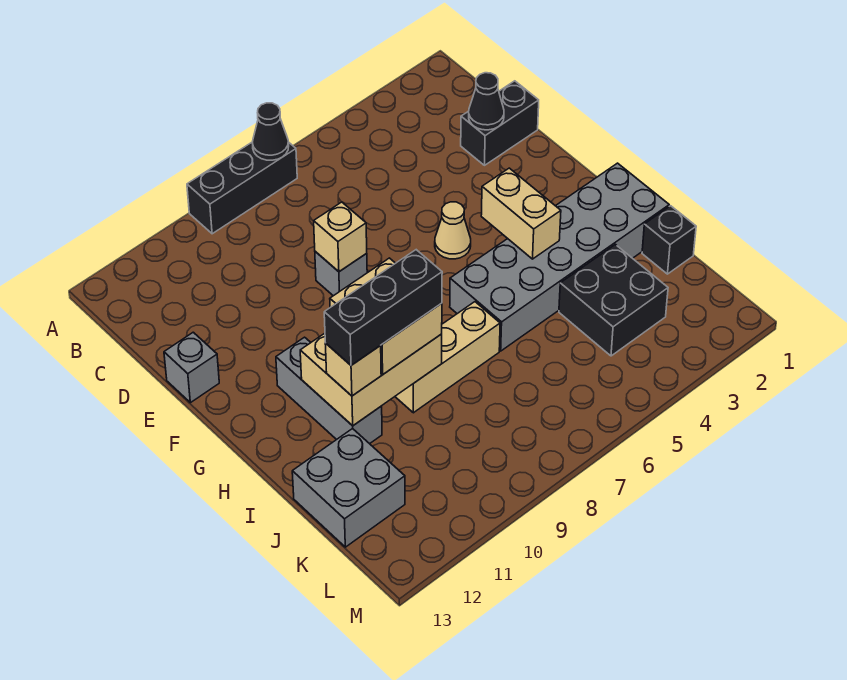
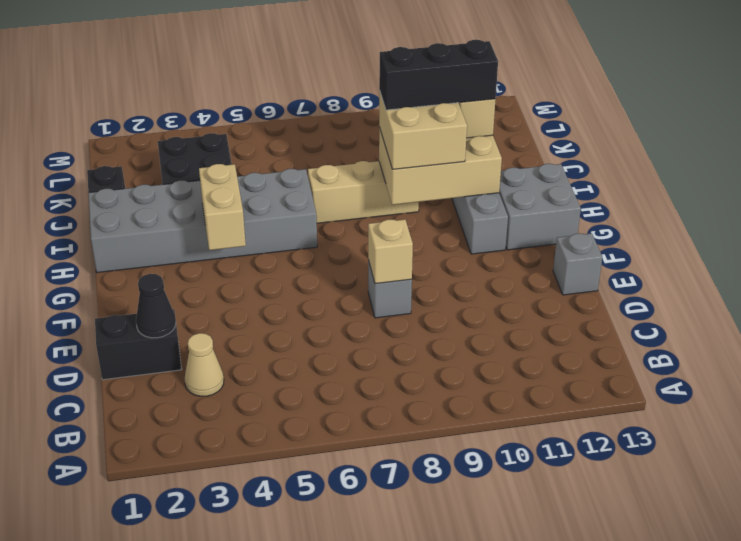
black 1x3 brick [187,142,297,234] -> none
black 1x1 cone [253,103,289,160] -> none
tan 1x1 cone [435,202,471,259] -> tan 1x1 cone moved to [185,333,224,396]
grey 2x2 brick [292,428,405,547] -> grey 2x2 brick moved to [499,164,581,250]

